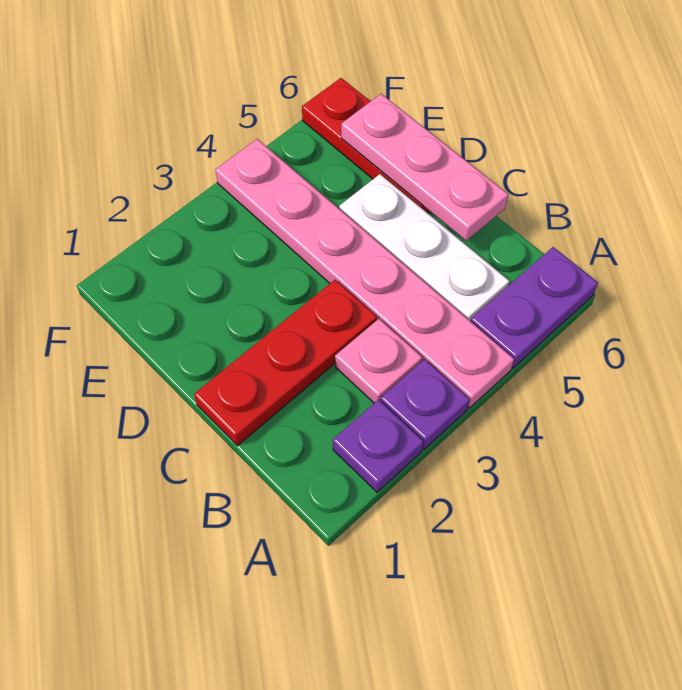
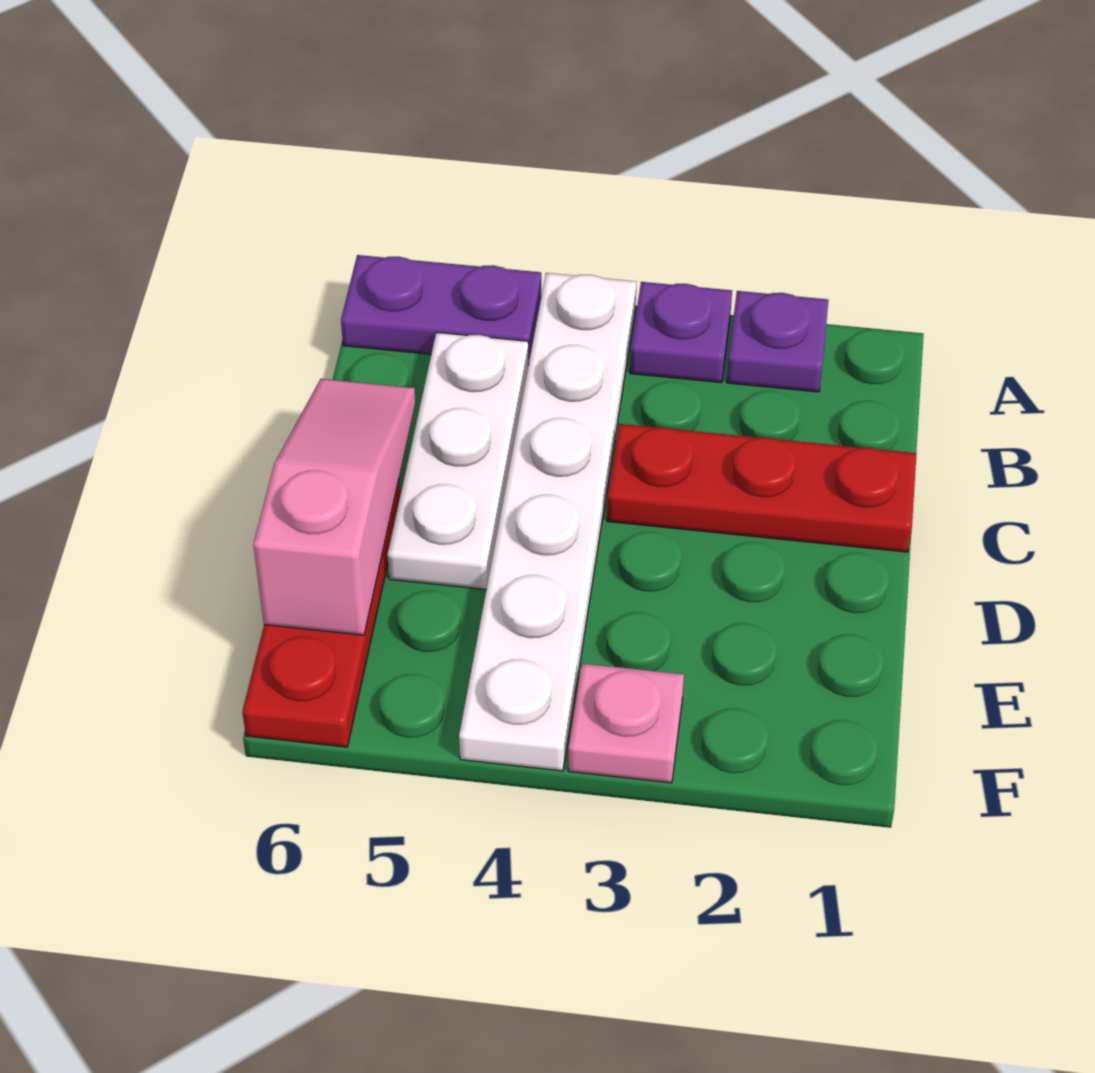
pink 1x6 plate [215,139,514,408] -> white 1x6 plate [459,273,636,771]
pink 1x1 plate [335,319,422,403] -> pink 1x1 plate moved to [568,663,684,783]
pink 1x3 plate [341,94,508,241] -> pink 1x3 slope [253,379,416,635]

